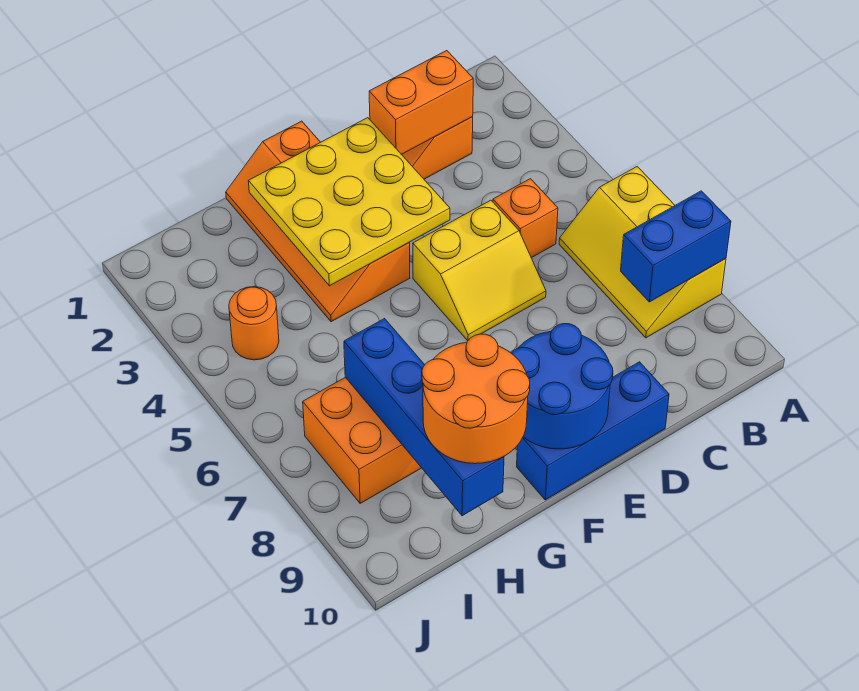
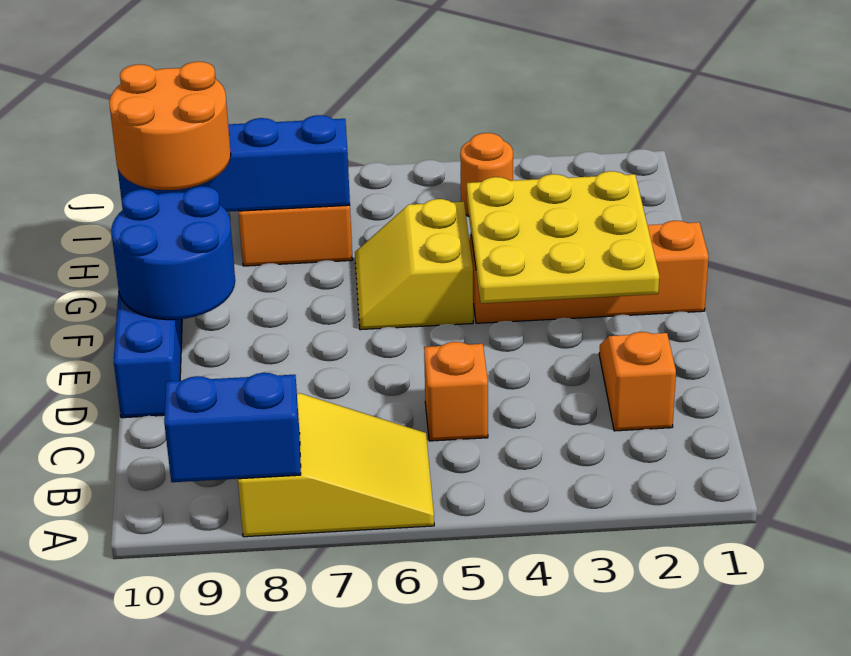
yellow 2x3 slope [559,167,726,338] -> yellow 2x3 slope turned to [238,393,434,537]
blue 1x2 brick [621,191,731,302] -> blue 1x2 brick turned to [164,373,301,482]
orange 1x2 brick [369,51,473,154] -> none
yellow 2x2 slope [413,200,546,341] -> yellow 2x2 slope moved to [355,199,473,330]

